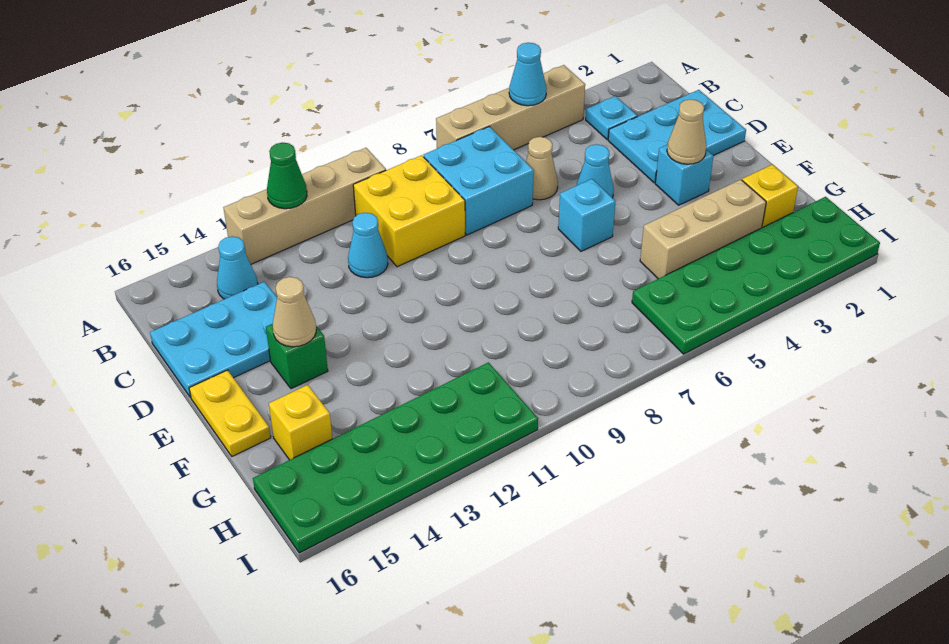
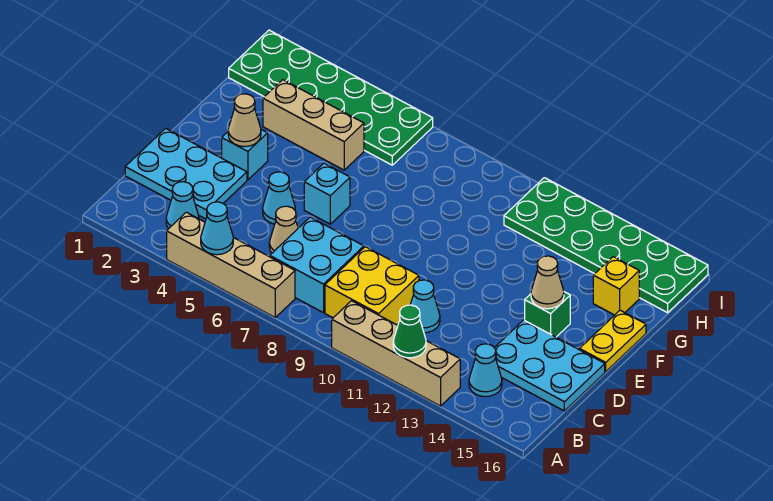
cyan 1x1 plate [586,96,637,140] -> cyan 1x1 cone [166,182,199,228]
yellow 1x1 brick [742,164,798,228] -> none

